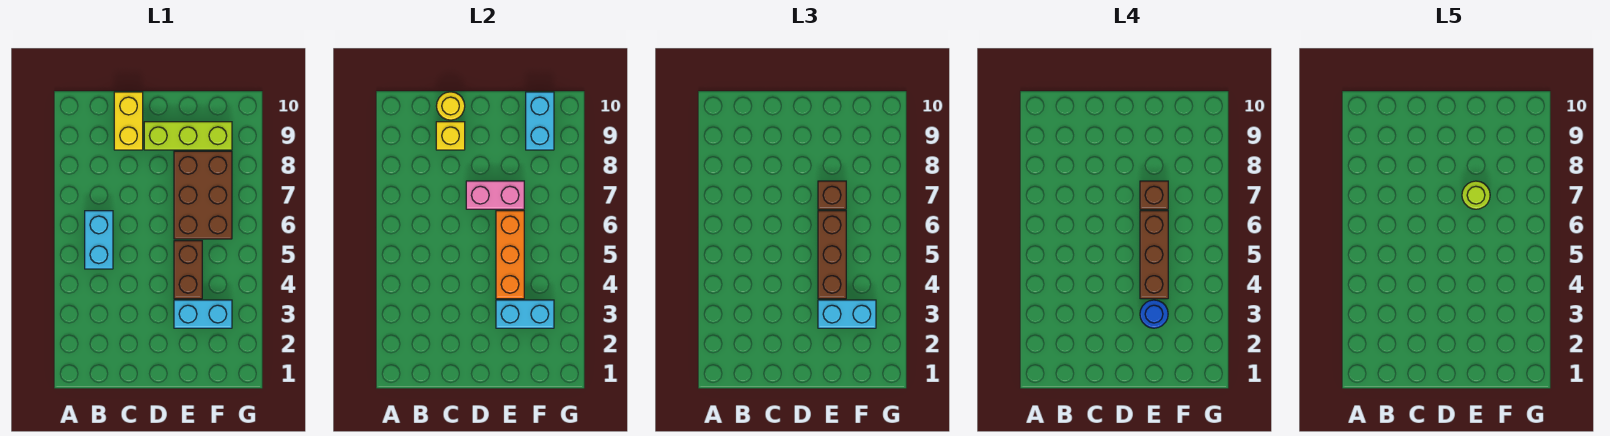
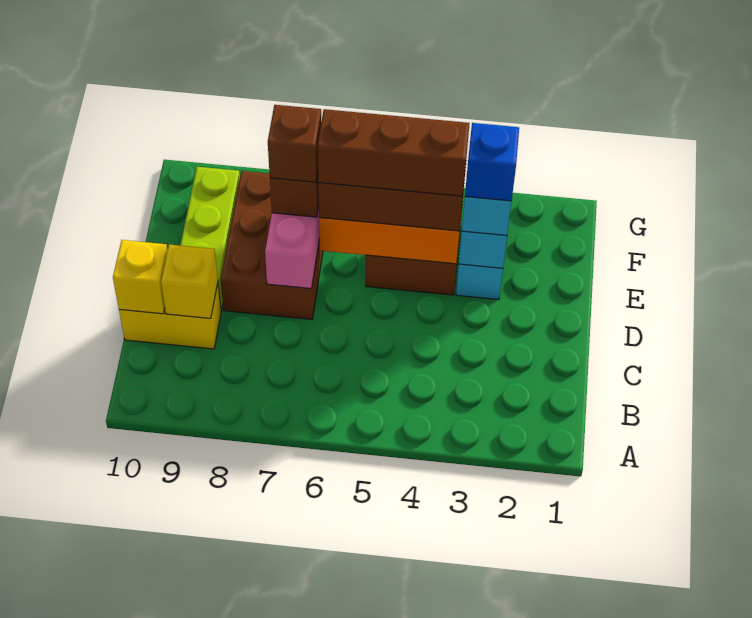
cyan 1x2 brick [85,211,113,269] -> none
yellow 1x1 round brick [437,92,465,120] -> yellow 1x1 brick [113,240,168,314]
blue 1x1 round brick [1140,300,1168,328] -> blue 1x1 brick [465,123,519,201]
brown 2x3 brick [174,151,232,239] -> brown 2x3 brick turned to [221,171,323,319]
lime 1x1 round brick [1462,181,1490,209] -> none
cyan 1x2 brick [526,92,554,150] -> none

